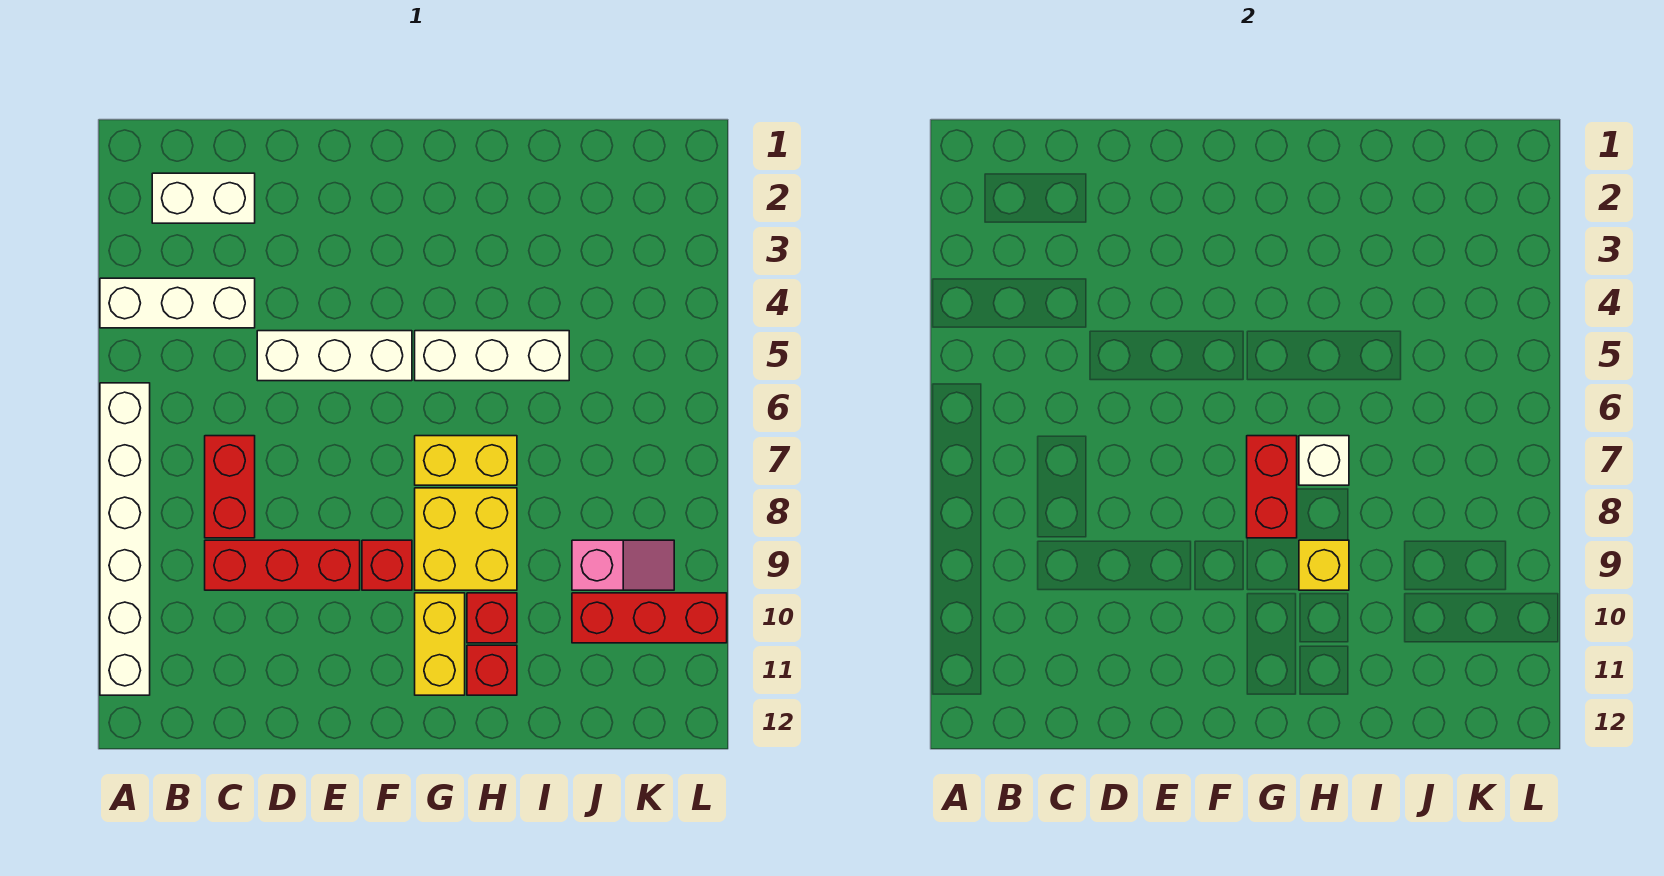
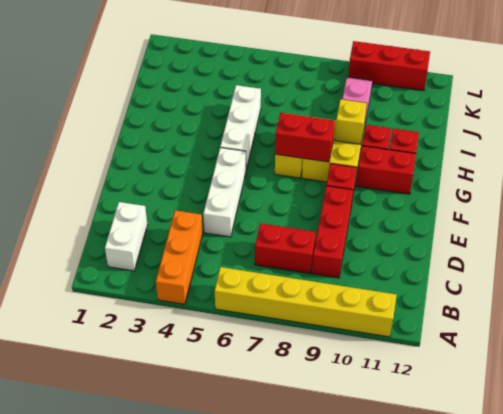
white 1x3 brick [100,278,255,328] -> orange 1x3 brick [156,210,203,304]
white 1x6 brick [100,383,150,695] -> yellow 1x6 brick [215,267,396,337]
yellow 1x2 brick [415,593,465,695] -> red 1x2 brick [356,146,416,194]
white 1x1 brick [1299,436,1349,485] -> none
red 1x3 brick [572,593,727,643] -> red 1x3 brick turned to [348,41,430,91]

